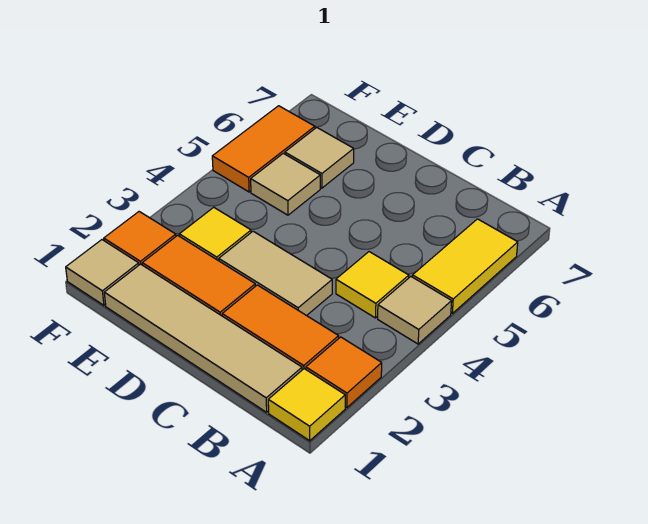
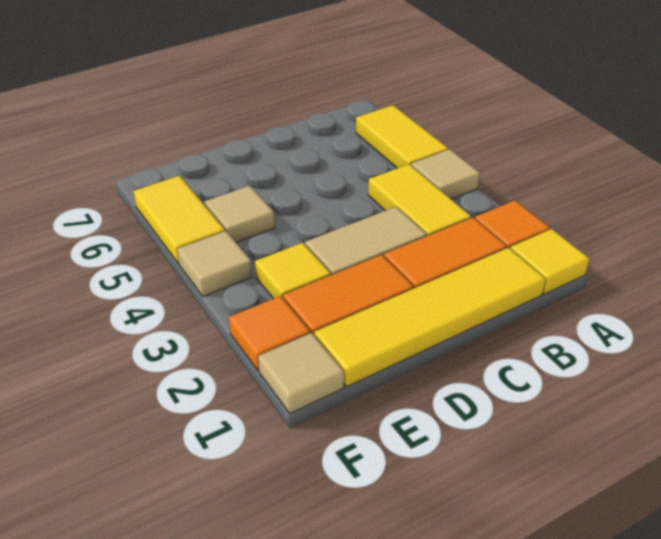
tan 1x4 tile [104,264,302,412] -> yellow 1x4 tile [314,248,545,387]
yellow 1x1 tile [336,252,409,318] -> yellow 1x2 tile [368,164,471,236]
tan 1x1 tile [285,127,354,188] -> tan 1x1 tile moved to [177,231,252,296]
orange 1x2 tile [212,106,315,192] -> yellow 1x2 tile [133,176,225,264]

